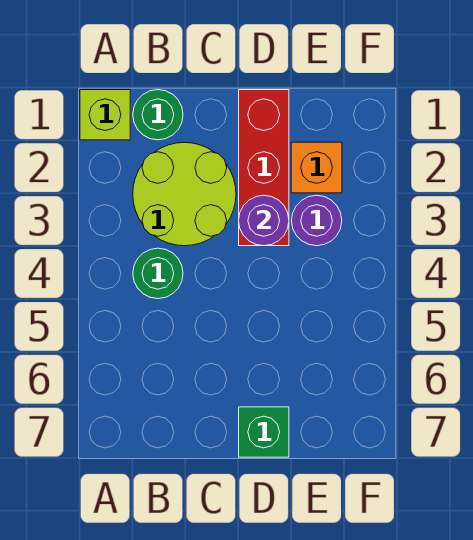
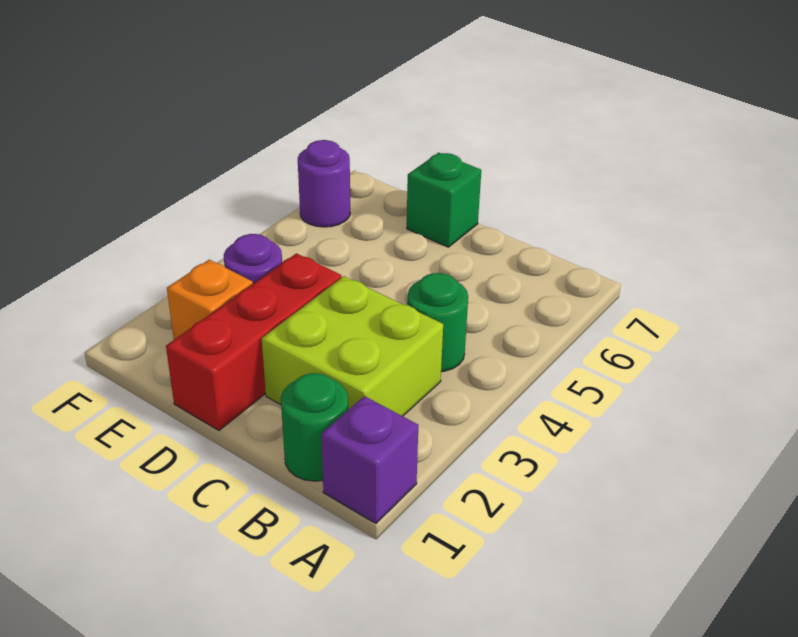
lime 1x1 brick [80,90,130,140] -> purple 1x1 brick [321,396,418,524]
lime 2x2 round brick [133,142,236,246] -> lime 2x2 brick [262,276,443,416]
purple 1x1 round brick [239,195,289,246] -> purple 1x1 round brick moved to [298,140,350,227]

